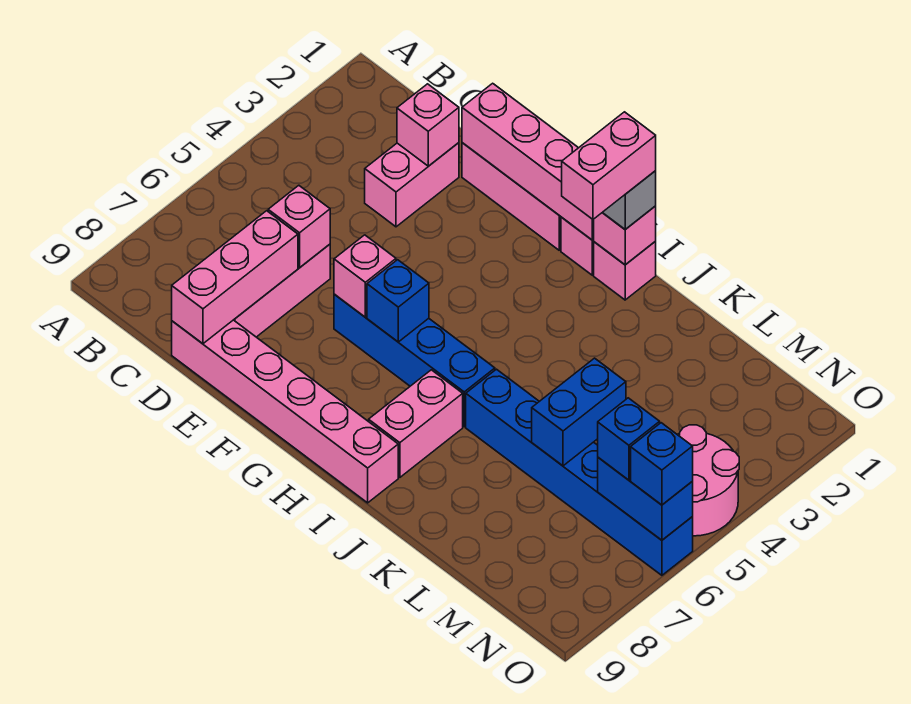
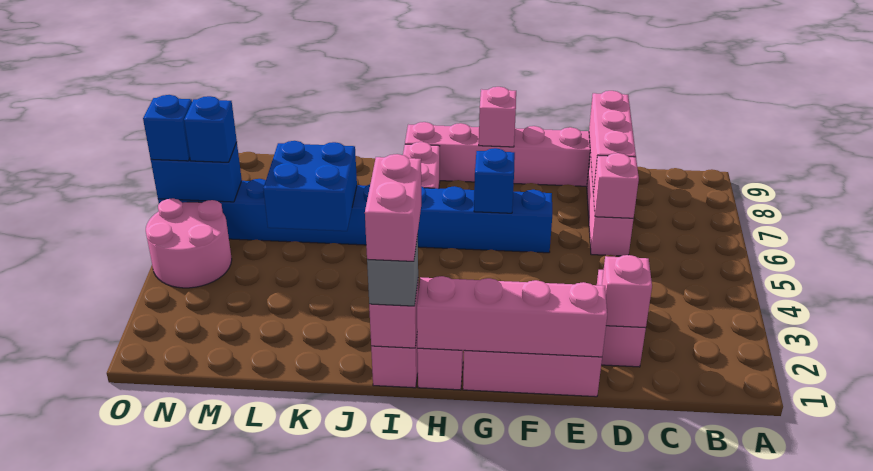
pink 1x1 brick [334,235,396,317] -> pink 1x1 brick moved to [479,87,516,147]
blue 1x2 brick [532,358,626,466] -> blue 2x2 brick [263,141,357,231]

